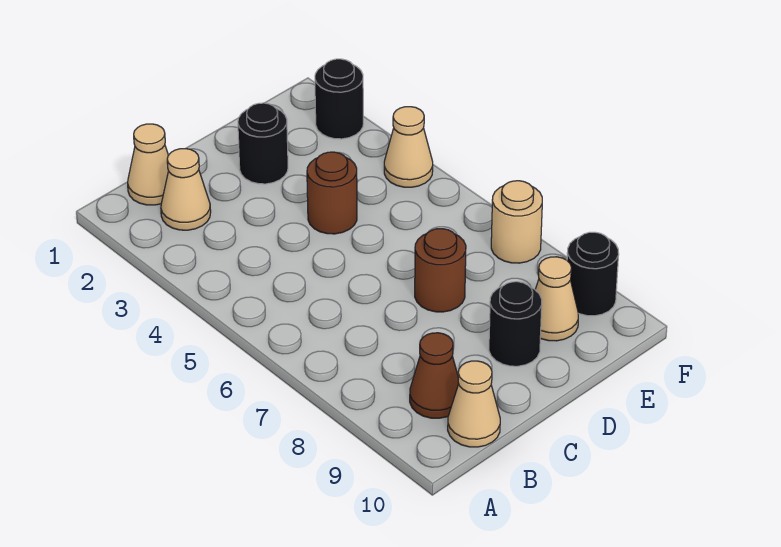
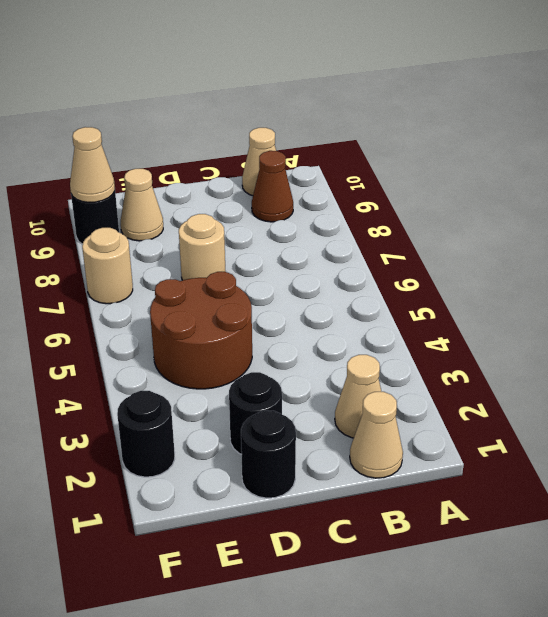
brown 1x1 round brick [307,152,357,234] -> brown 2x2 round brick [150,272,252,389]
brown 1x1 round brick [415,229,466,312] -> tan 1x1 round brick [179,214,226,280]
black 1x1 round brick [489,282,542,366] -> black 1x1 round brick moved to [241,410,296,498]
tan 1x1 cone [384,107,433,187] -> tan 1x1 cone moved to [70,127,115,202]

